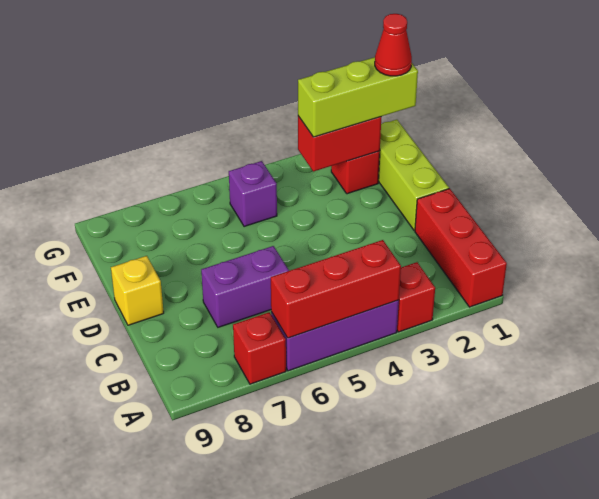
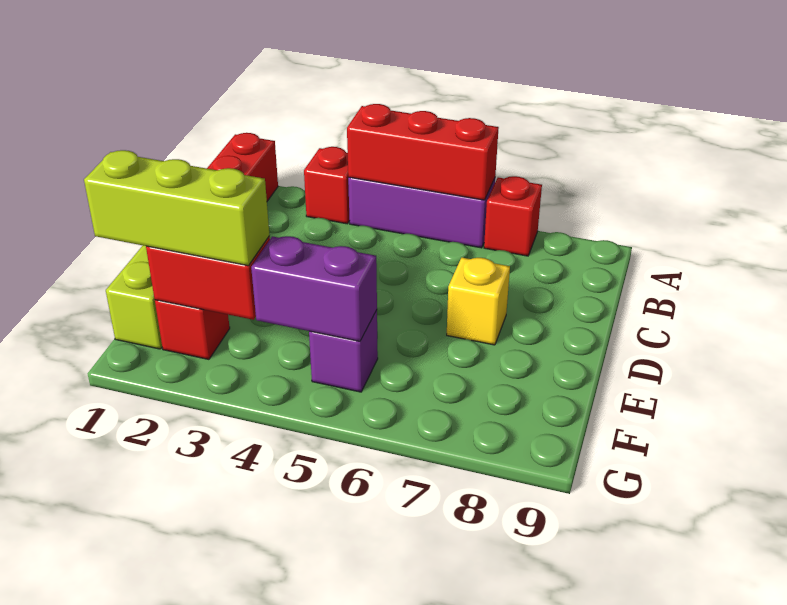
purple 1x2 brick [201,246,289,327] -> purple 1x2 brick moved to [251,236,377,341]
yellow 1x1 brick [111,256,164,325] -> yellow 1x1 brick moved to [447,257,510,345]
red 1x1 cone [375,14,412,76] -> none

